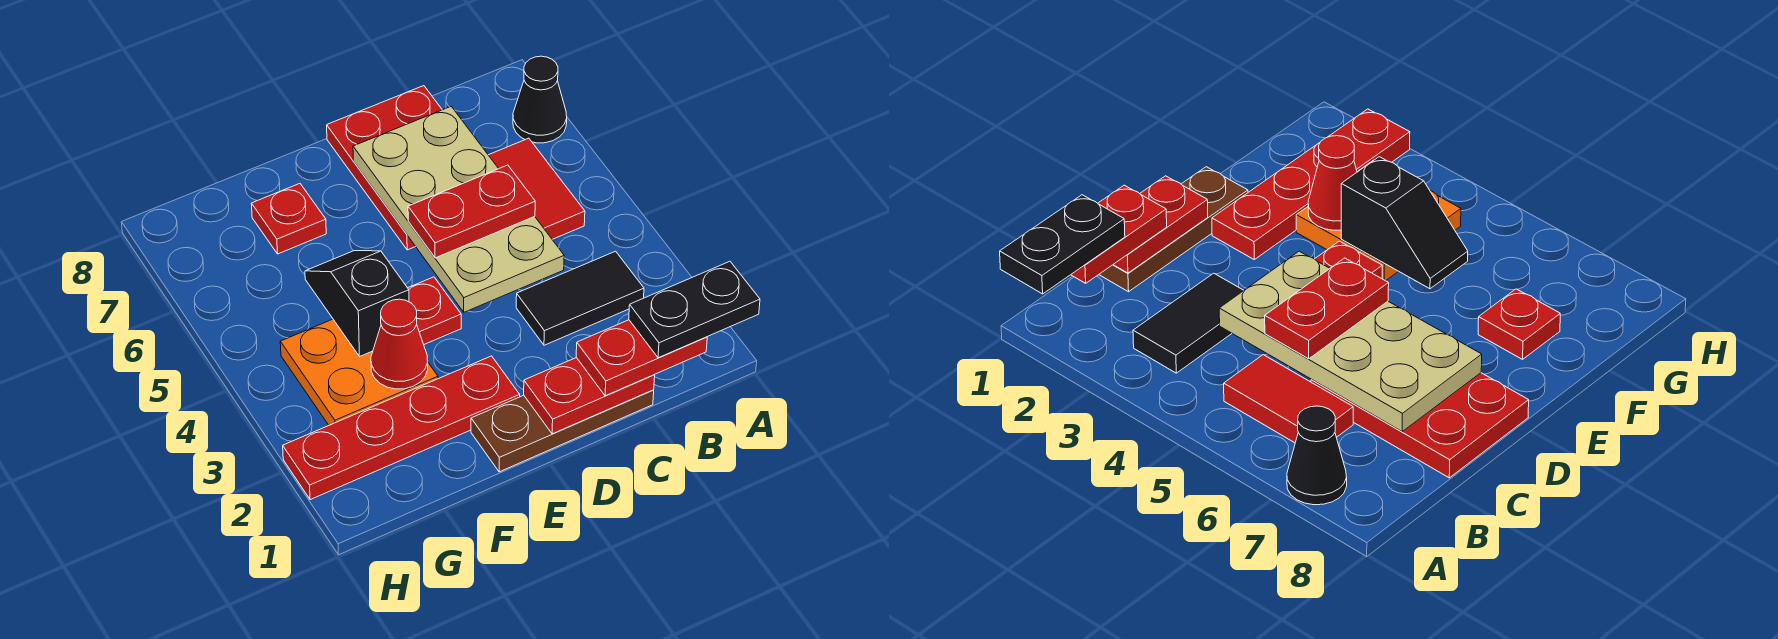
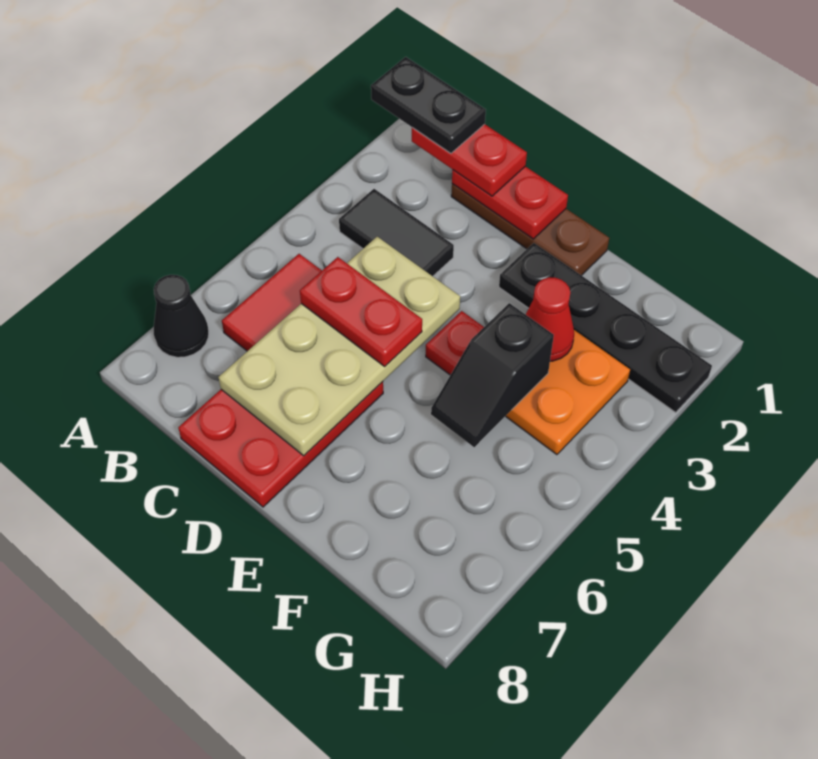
red 1x4 plate [283,356,520,500] -> black 1x4 plate [499,243,712,413]
red 1x1 plate [251,184,326,254] -> none

